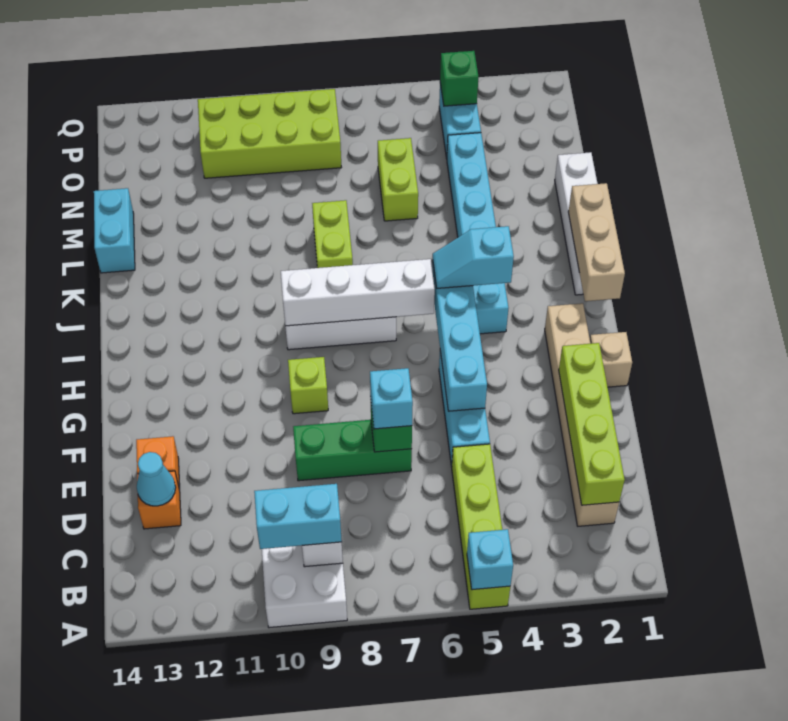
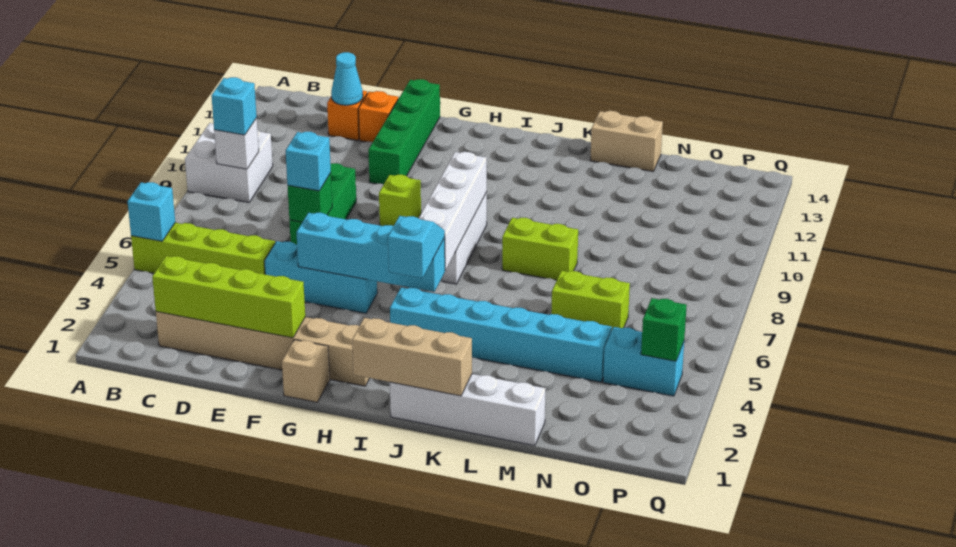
cyan 1x2 brick [254,484,342,549] -> cyan 1x1 brick [211,77,257,135]
none -> green 1x4 brick [368,79,440,184]
cyan 1x2 brick [94,188,135,273] -> tan 1x2 brick [590,111,663,171]
lime 2x4 brick [198,89,341,178] -> none

